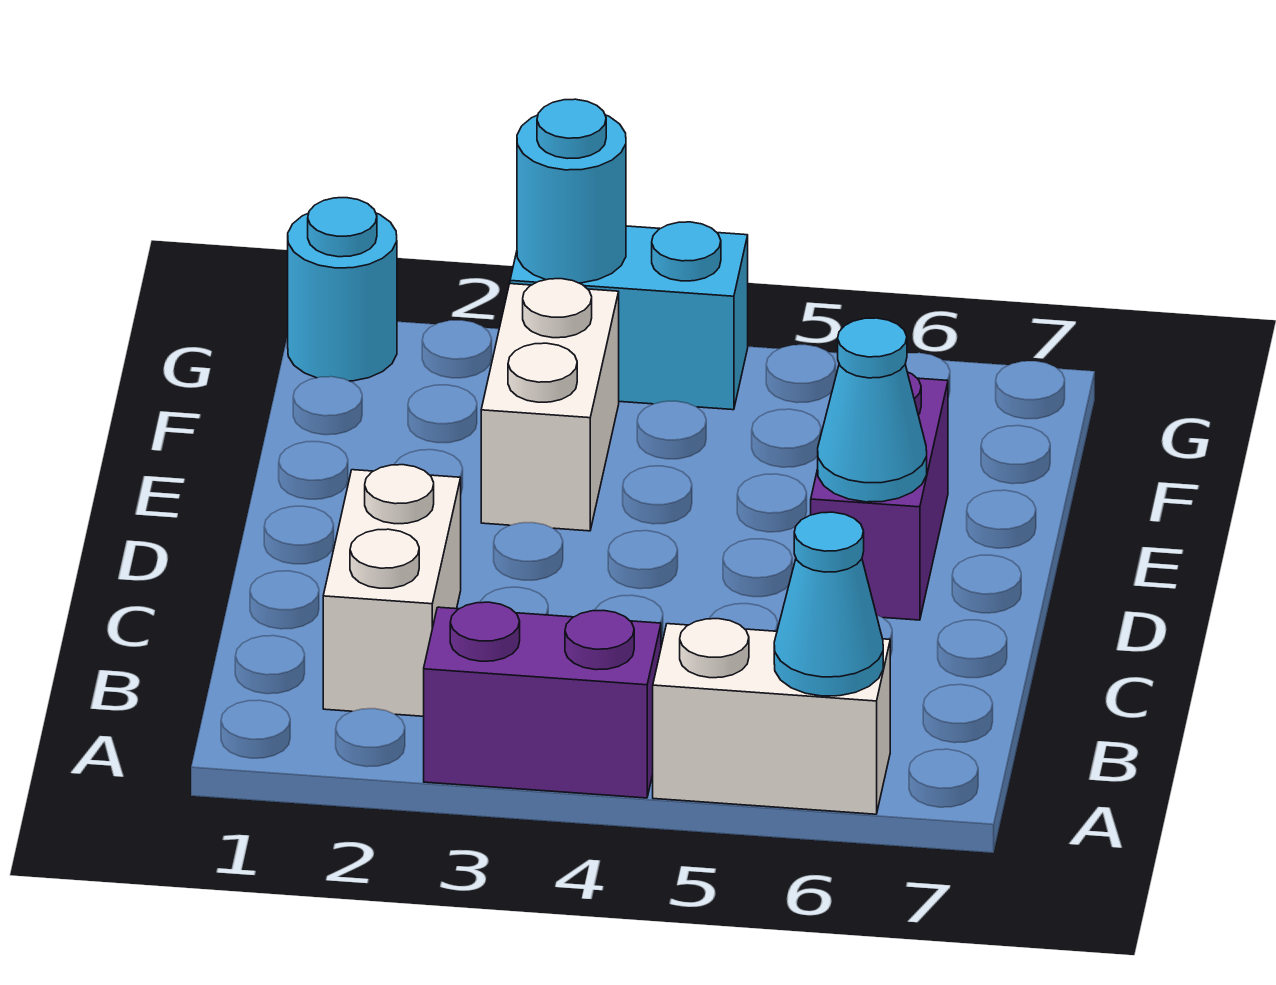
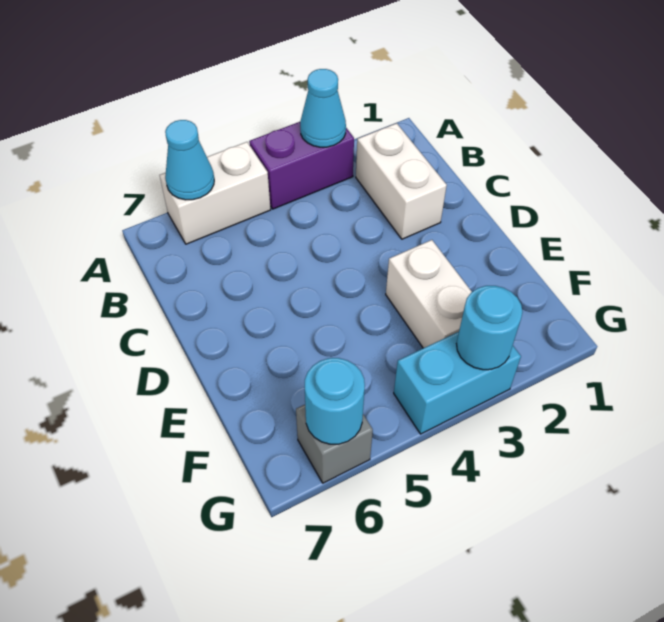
purple 1x2 brick [811,372,948,620] -> none
cyan 1x1 cone [818,318,927,502] -> cyan 1x1 cone moved to [300,69,346,147]
cyan 1x1 round brick [288,198,397,381] -> cyan 1x1 round brick moved to [305,358,365,444]
none -> grey 1x1 brick [296,405,373,483]

